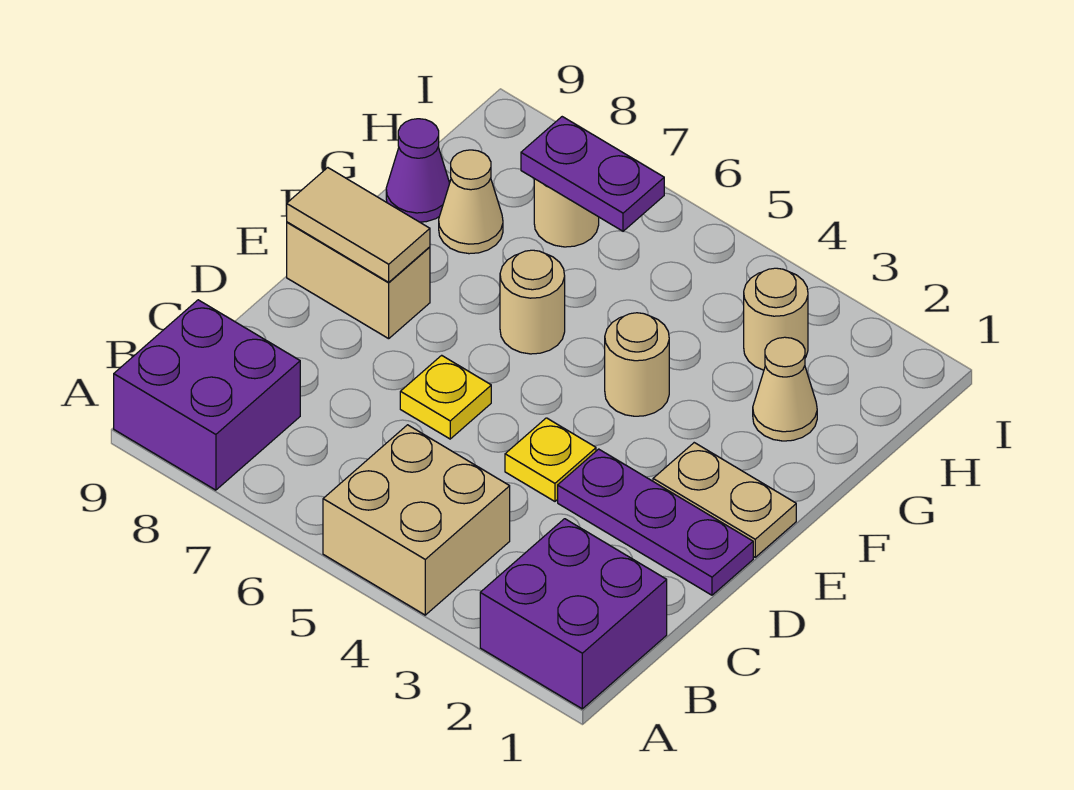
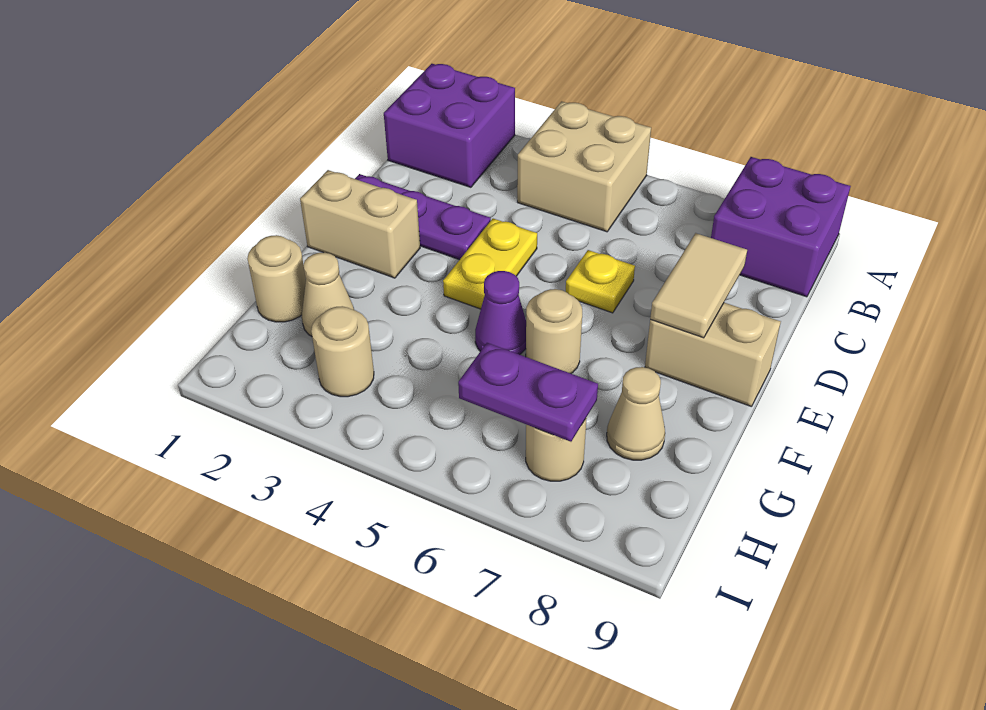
yellow 1x1 plate [505,418,596,501] -> yellow 1x2 plate [443,219,537,309]
tan 1x2 plate [653,443,796,557] -> tan 1x2 brick [300,170,420,278]
tan 1x2 tile [287,168,430,282] -> tan 1x2 tile turned to [650,233,747,338]
tan 1x1 round brick [605,313,669,416] -> tan 1x1 round brick moved to [247,235,306,322]
purple 1x1 cone [386,119,450,222] -> purple 1x1 cone moved to [475,271,526,355]

